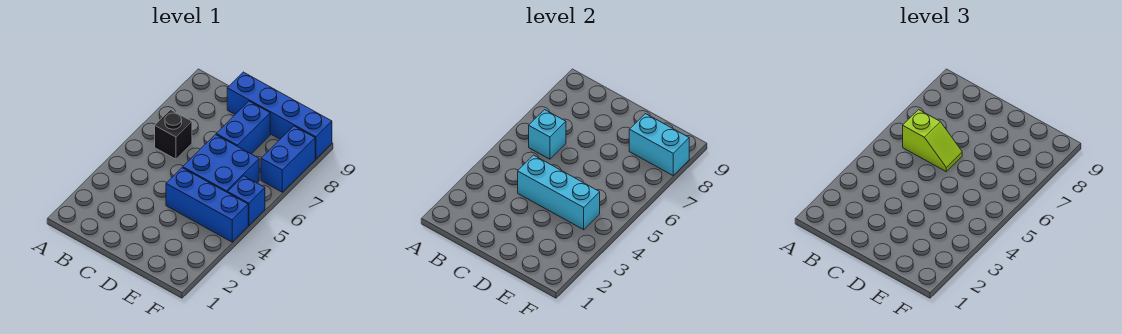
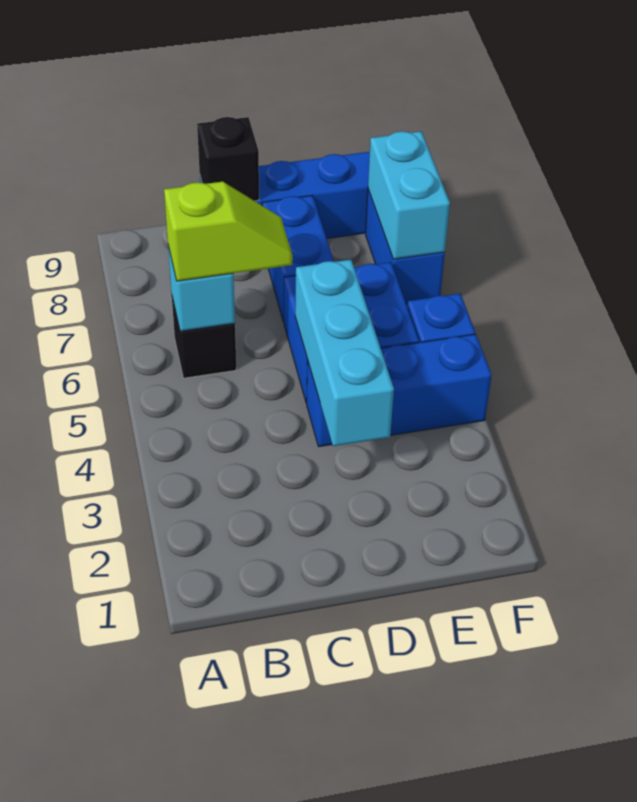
cyan 1x3 brick [518,155,600,230] -> cyan 1x3 brick turned to [295,260,394,446]
none -> black 1x1 brick [197,117,259,201]
cyan 1x2 brick [629,114,689,175] -> cyan 1x2 brick turned to [368,131,450,259]

